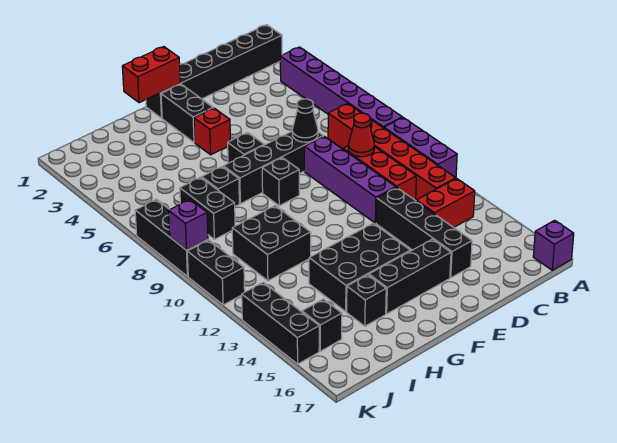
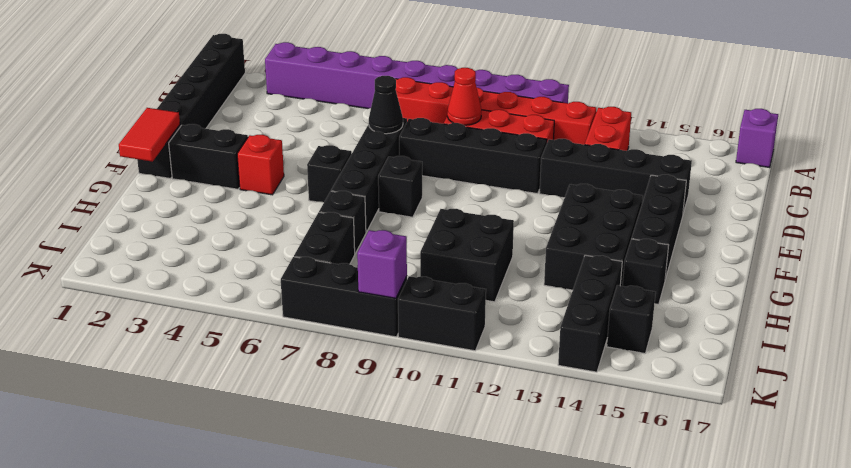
purple 1x4 brick [304,136,396,223] -> black 1x4 brick [399,118,547,194]
red 1x2 brick [122,47,180,103] -> red 1x2 tile [119,108,180,162]
black 1x2 brick [180,177,235,239] -> black 1x2 brick turned to [294,212,355,264]
black 1x3 brick [242,282,319,364] -> black 1x3 brick turned to [558,255,622,372]

